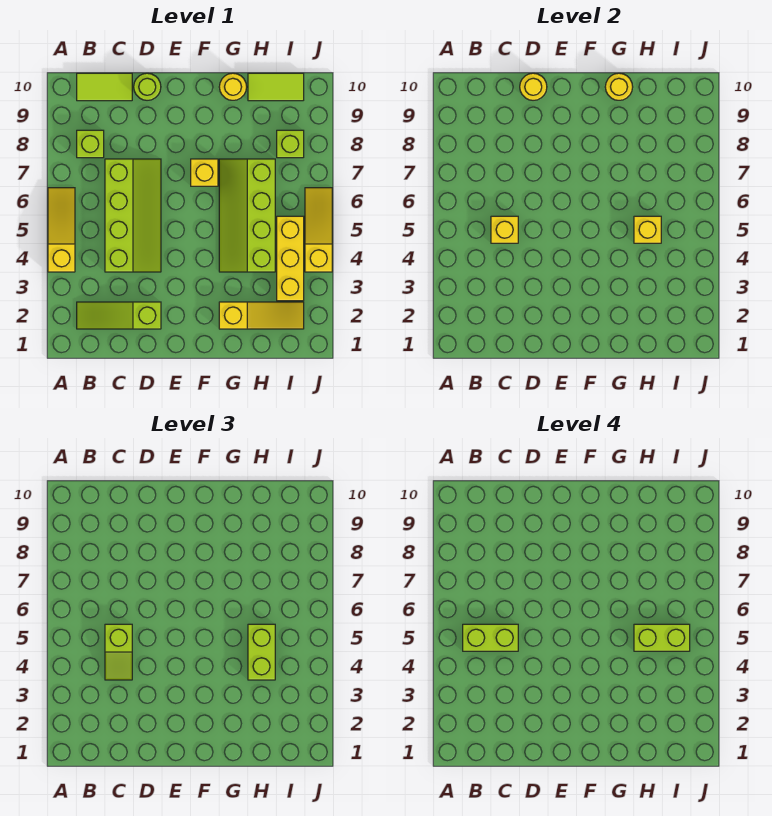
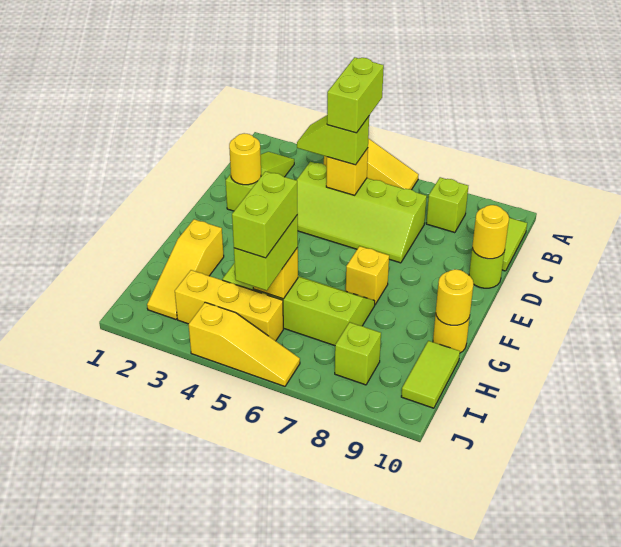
none -> yellow 1x1 round brick [229,133,261,185]
lime 1x2 brick [248,624,275,680] -> lime 1x2 brick turned to [234,215,298,290]

